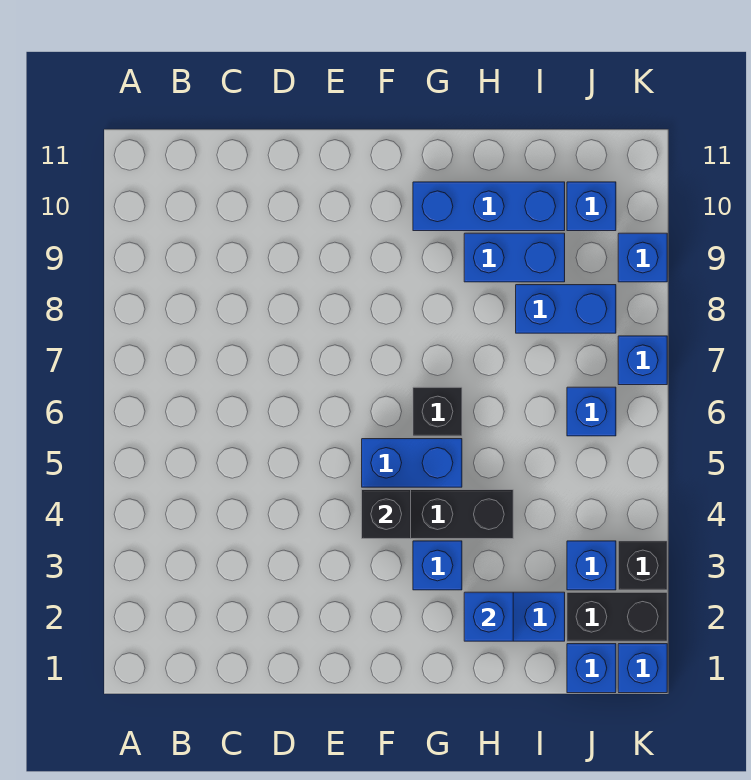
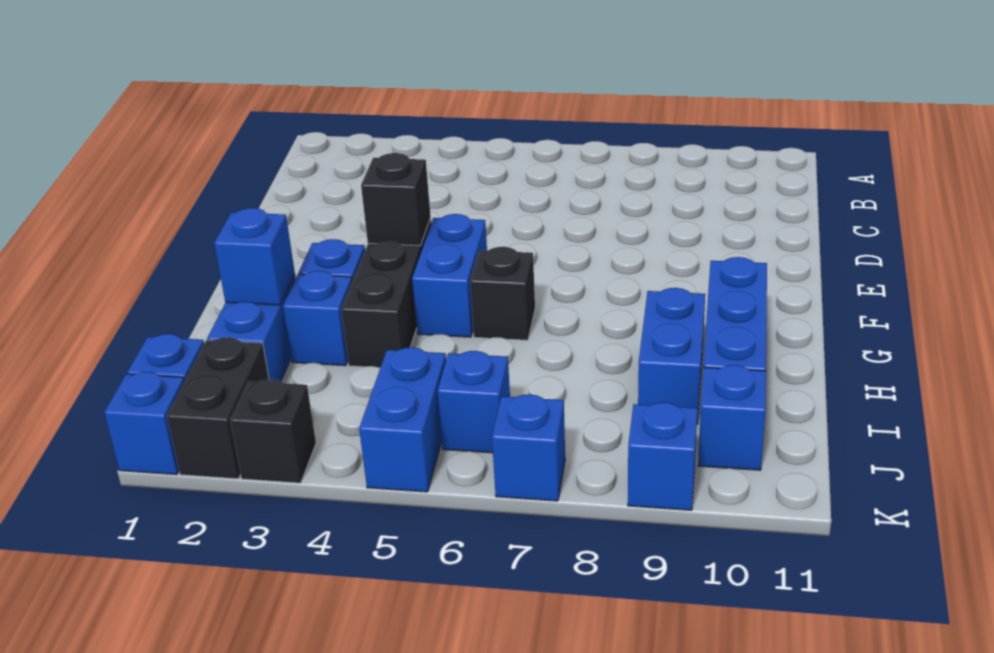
blue 1x2 brick [516,285,616,333] -> blue 1x2 brick moved to [359,347,446,492]
blue 1x1 brick [567,541,616,590] -> blue 1x1 brick moved to [283,271,352,366]

